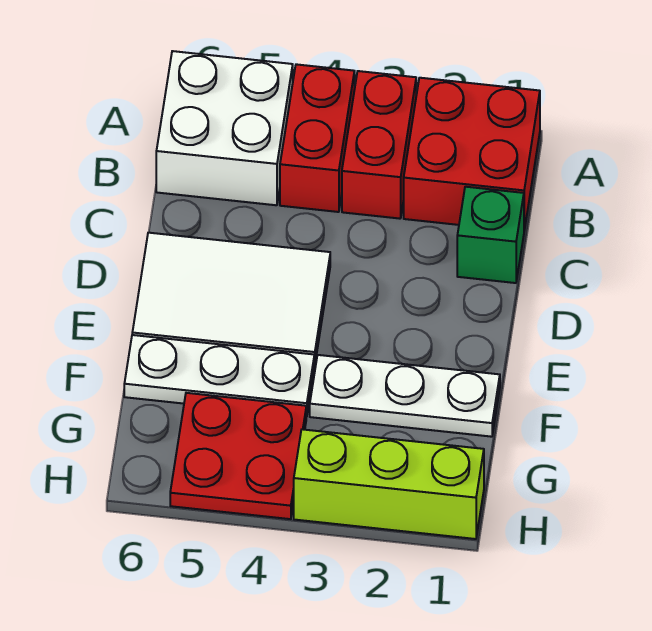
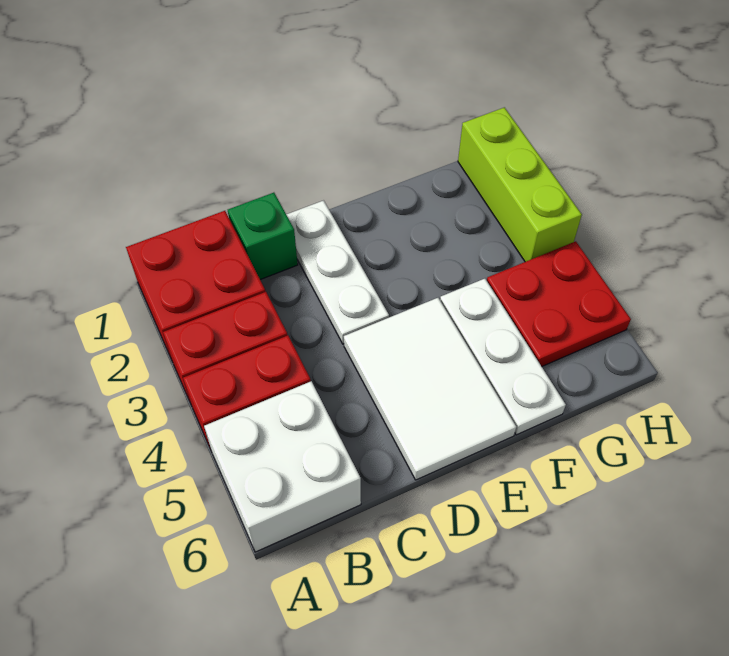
white 1x3 plate [310,355,500,437] -> white 1x3 plate moved to [286,201,389,344]

